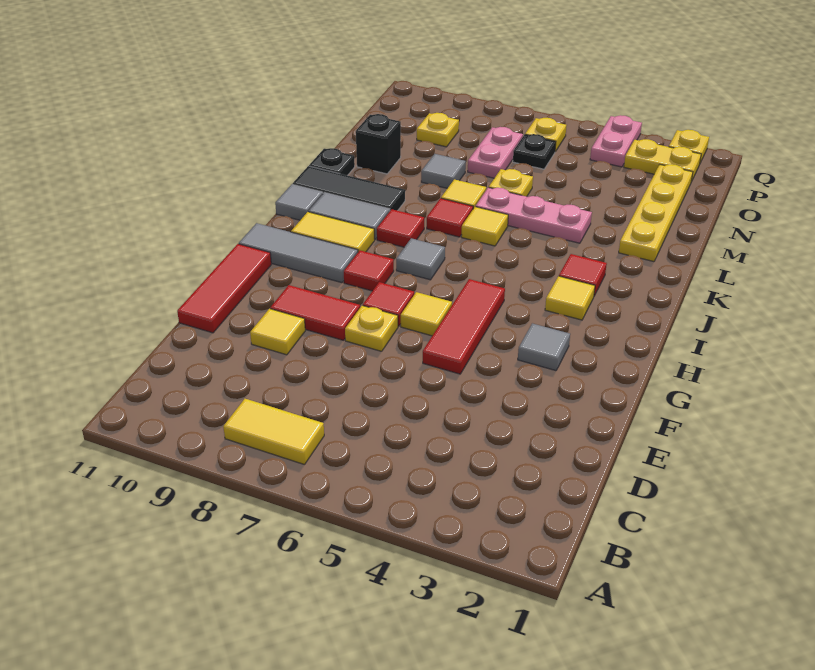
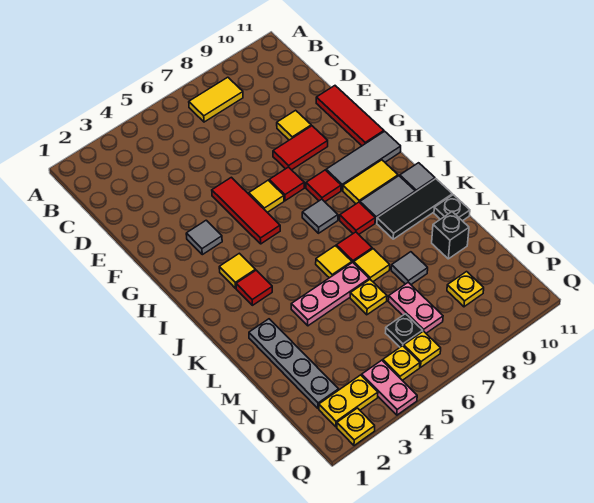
yellow 1x1 plate [345,305,398,351] -> yellow 1x1 plate moved to [383,346,420,380]
yellow 1x4 plate [619,164,693,262] -> grey 1x4 plate [249,319,339,409]

